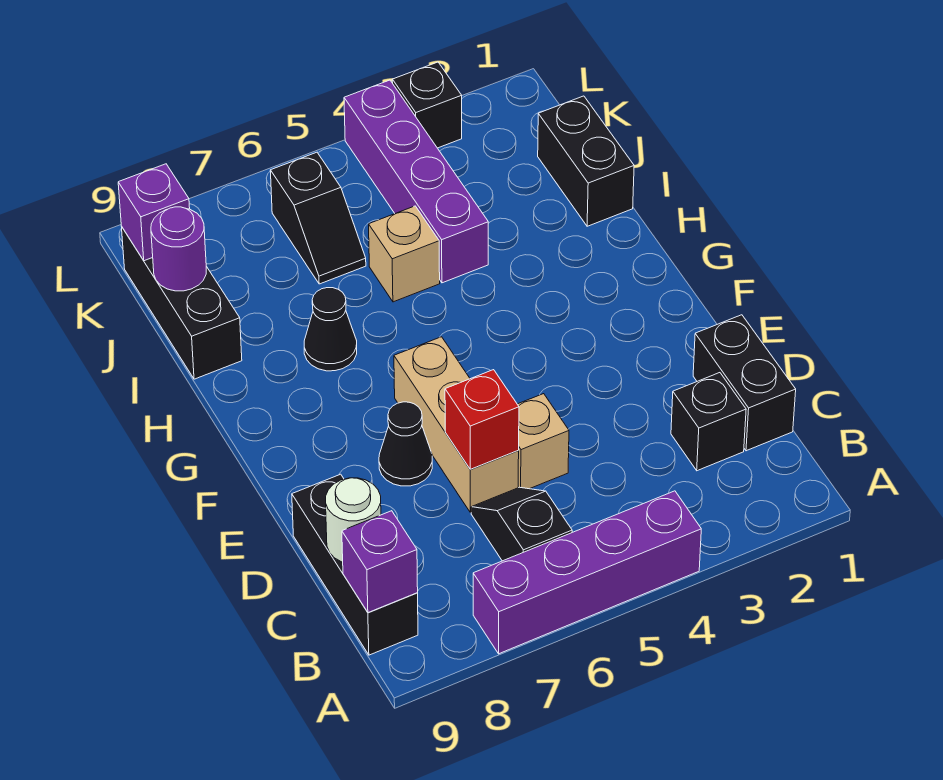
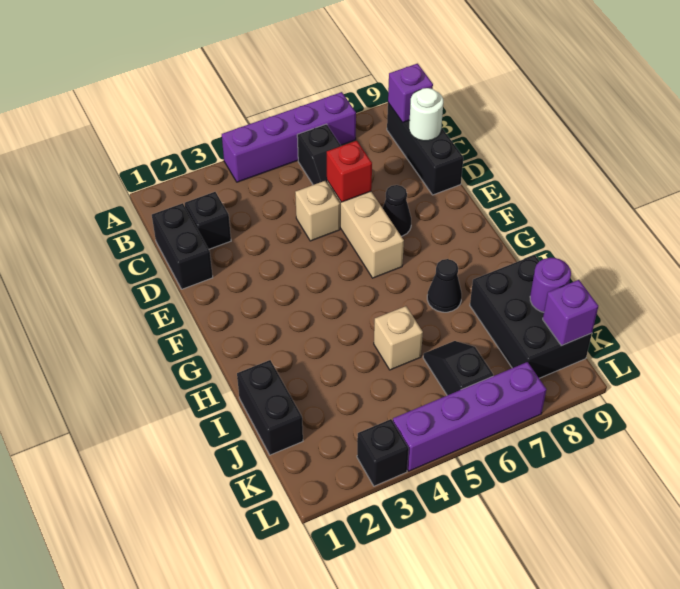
purple 1x4 brick [344,80,488,283] -> purple 1x4 brick turned to [393,362,546,471]
black 1x3 brick [122,228,242,379] -> black 2x3 brick [470,255,592,378]

